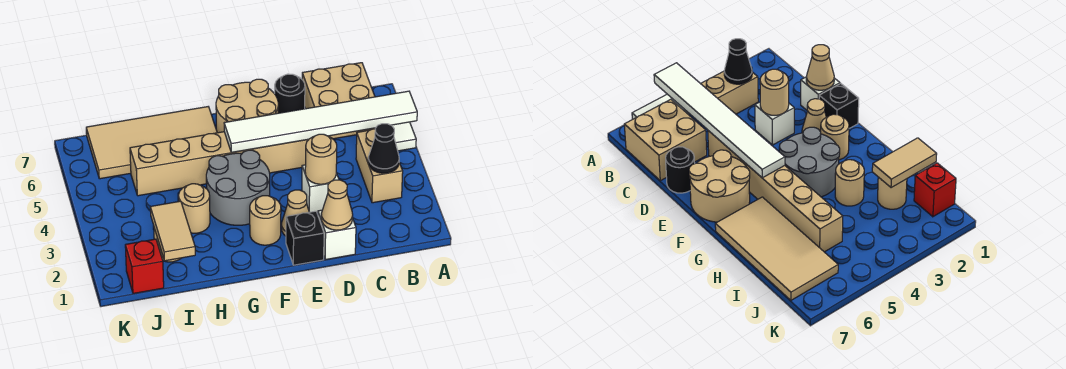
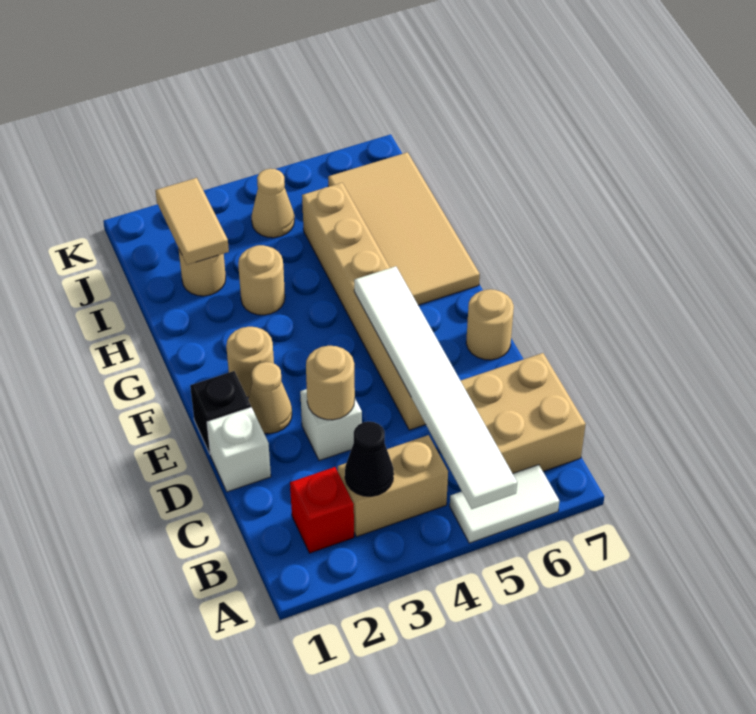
tan 1x1 cone [321,180,353,230] -> tan 1x1 cone moved to [252,169,294,238]
black 1x1 round brick [275,74,305,113] -> none
tan 2x2 round brick [216,79,278,133] -> tan 1x1 round brick [466,289,514,360]
grey 2x2 round brick [206,150,270,225] -> none
tan 1x2 tile [150,201,195,261] -> tan 1x2 tile turned to [155,178,229,265]
red 1x1 brick [125,239,164,294] -> red 1x1 brick moved to [290,467,354,553]

